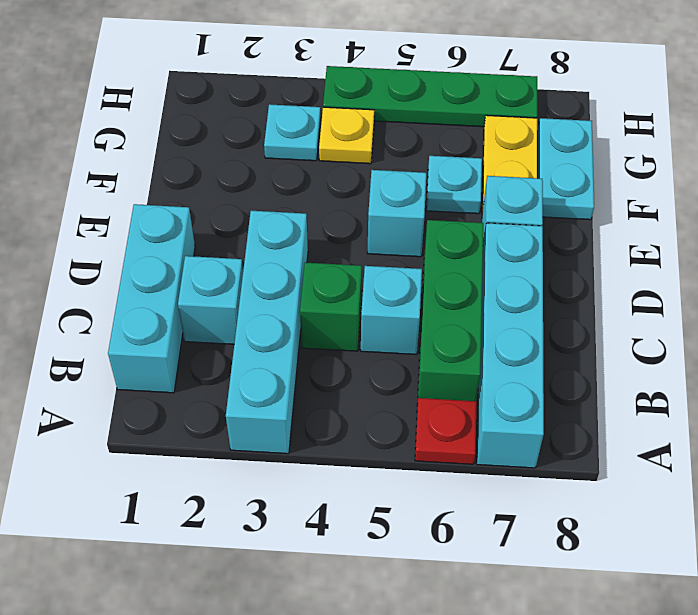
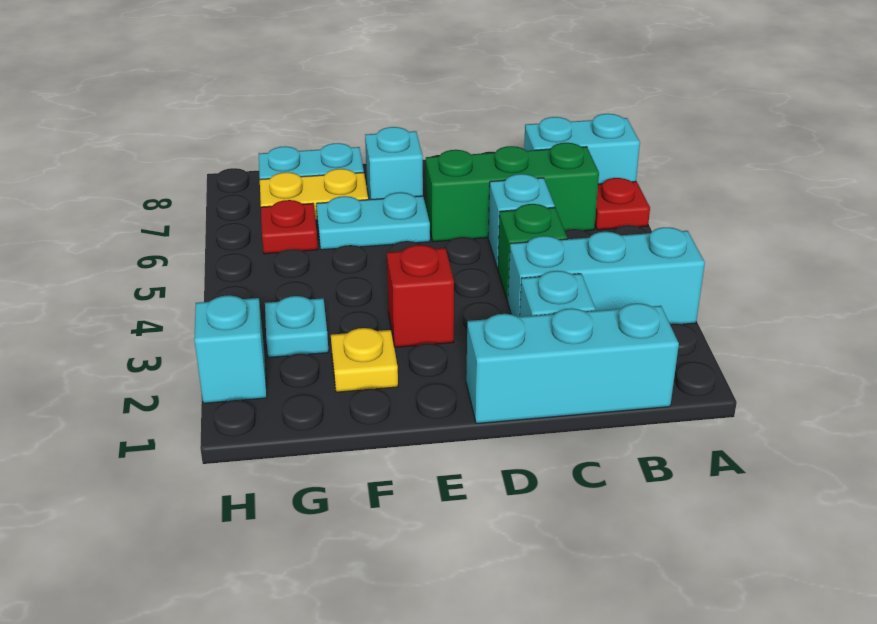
cyan 1x4 brick [226,211,308,454] -> cyan 1x3 brick [508,227,705,324]
cyan 1x4 brick [477,223,544,468] -> cyan 1x2 brick [524,114,640,184]
none -> red 1x1 brick [387,245,454,347]
cyan 1x1 brick [367,170,426,257] -> cyan 1x1 brick moved to [194,295,267,403]
cyan 1x1 plate [426,156,482,214] -> cyan 1x2 plate [316,193,430,250]
yellow 1x1 plate [319,107,374,164] -> yellow 1x1 plate moved to [331,328,398,392]
none -> red 1x1 plate [261,200,318,254]
green 1x4 plate [323,66,537,127] -> none

